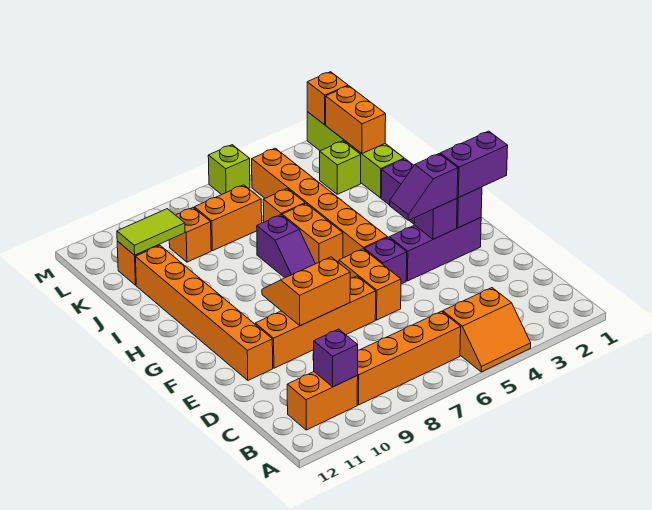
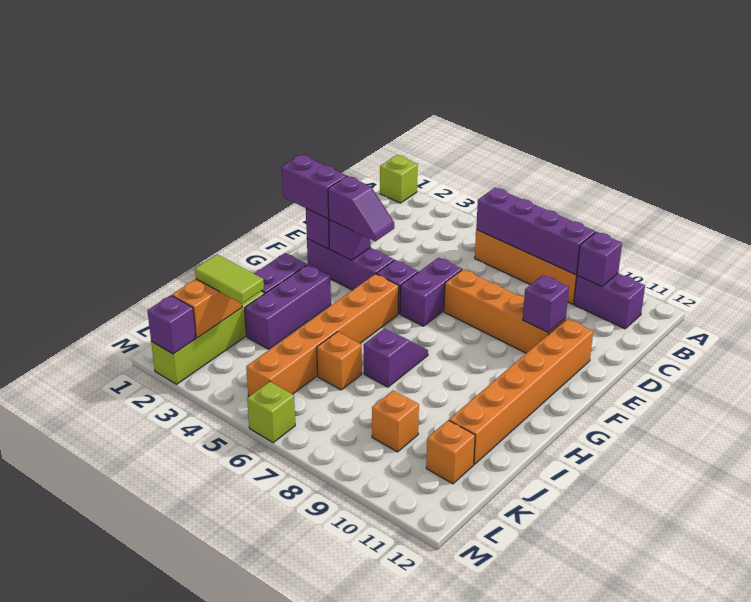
orange 2x2 slope [443,288,531,372] -> none
none -> purple 1x4 brick [476,188,595,275]
orange 1x2 brick [287,372,358,430] -> purple 1x2 brick [574,273,645,329]
orange 1x2 brick [339,249,401,320] -> purple 1x2 brick [400,258,462,326]
orange 2x2 slope [262,257,350,326] -> none
none -> purple 1x1 brick [523,275,569,332]
none -> purple 1x3 brick [245,265,331,349]
orange 1x2 brick [282,204,343,264] -> none
lime 1x1 brick [320,141,361,194] -> lime 1x1 brick moved to [380,155,418,203]
orange 1x2 brick [194,185,262,251] -> none
lime 1x2 tile [117,209,185,255] -> lime 1x2 tile moved to [195,255,264,304]
orange 1x1 brick [307,72,348,125] -> purple 1x1 brick [147,295,196,354]

